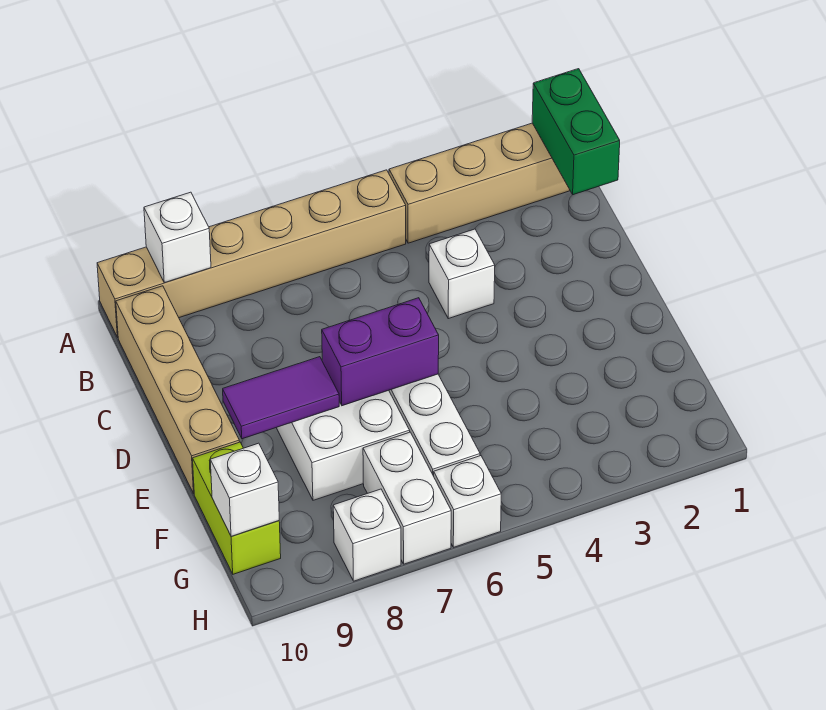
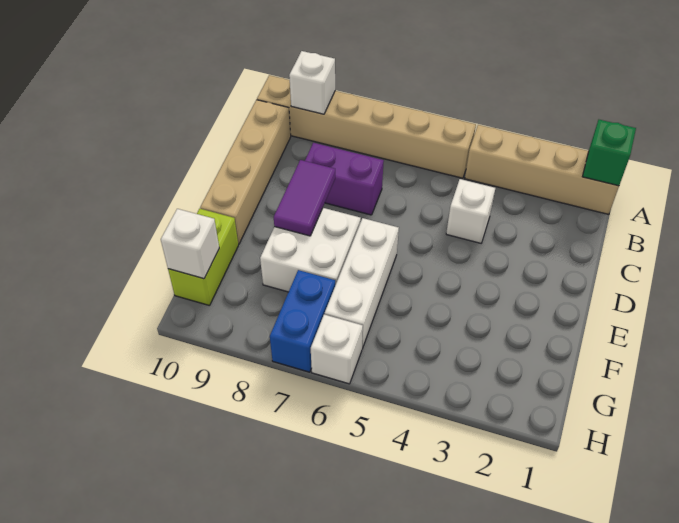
green 1x2 brick [532,69,620,195] -> green 1x1 brick [582,120,636,186]
purple 1x2 brick [322,298,439,406] -> purple 1x2 brick moved to [305,143,384,215]
purple 1x2 tile [223,357,339,439] -> purple 1x2 tile turned to [274,160,335,236]
white 1x2 brick [363,432,451,564] -> blue 1x2 brick [270,270,335,372]
white 1x1 brick [333,489,401,581] -> none

